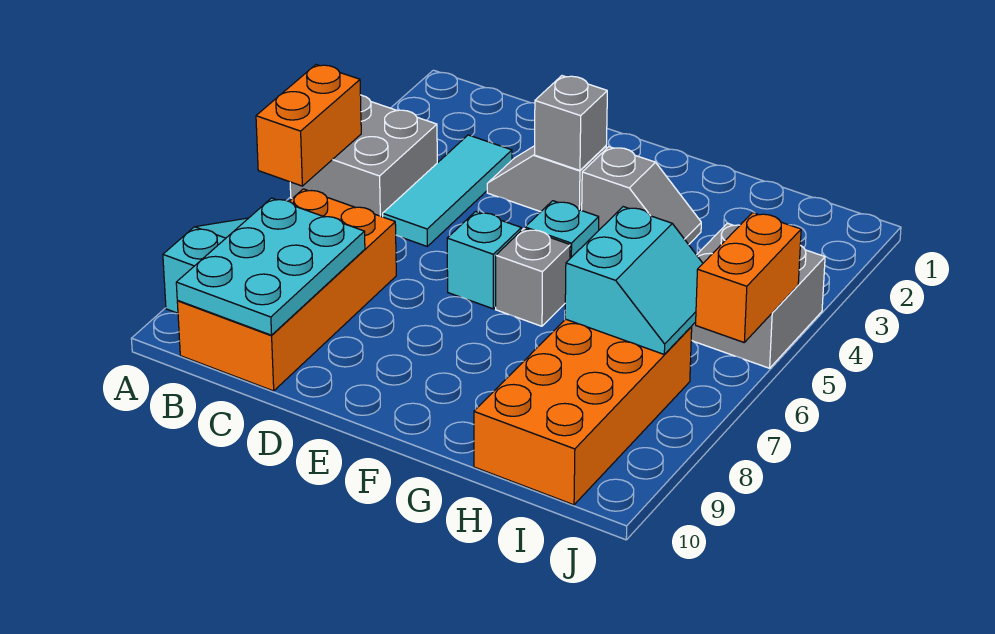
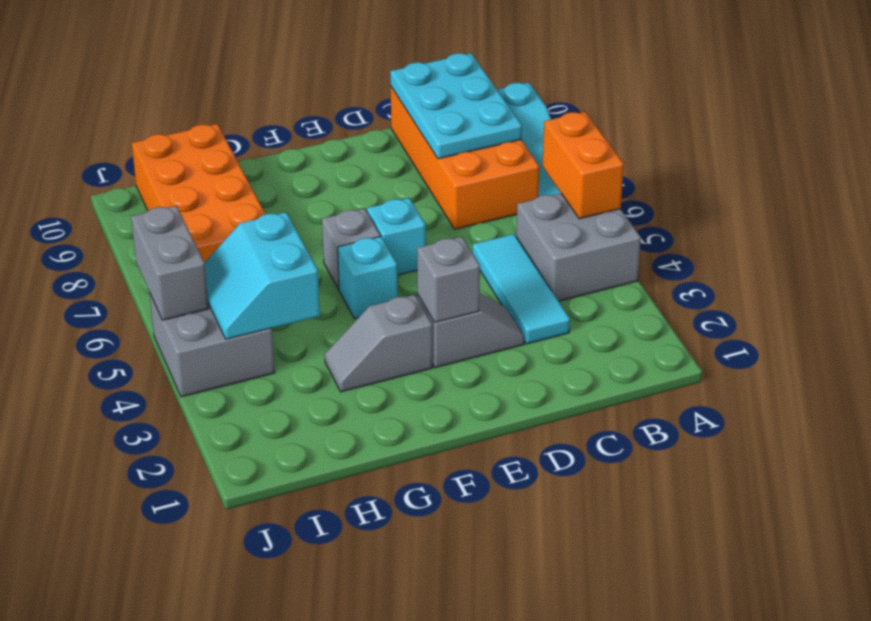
cyan 2x2 slope [565,207,703,354] -> cyan 2x2 slope moved to [205,212,320,339]
orange 1x2 brick [696,213,801,342] -> grey 1x2 brick [131,206,208,320]

